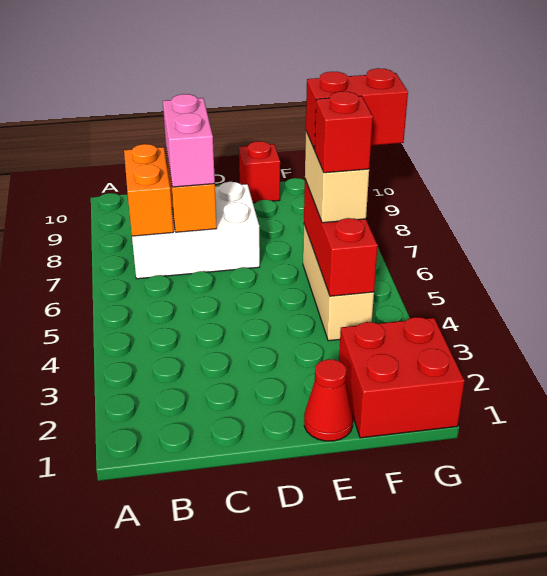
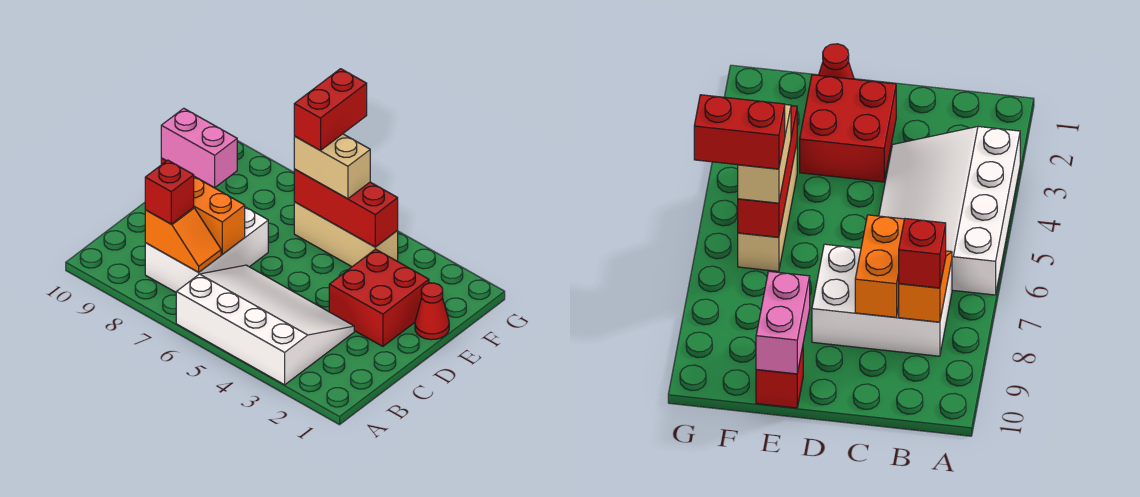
none -> white 3x4 slope [176,265,354,385]
orange 1x2 brick [124,144,173,236] -> orange 1x2 slope [145,207,221,272]
pink 1x2 brick [163,94,215,187] -> pink 1x2 brick moved to [161,108,237,188]
red 2x2 brick [339,317,465,438] -> red 2x2 brick moved to [329,249,429,346]
red 1x1 brick [314,91,373,173] -> red 1x1 brick moved to [145,160,194,224]

